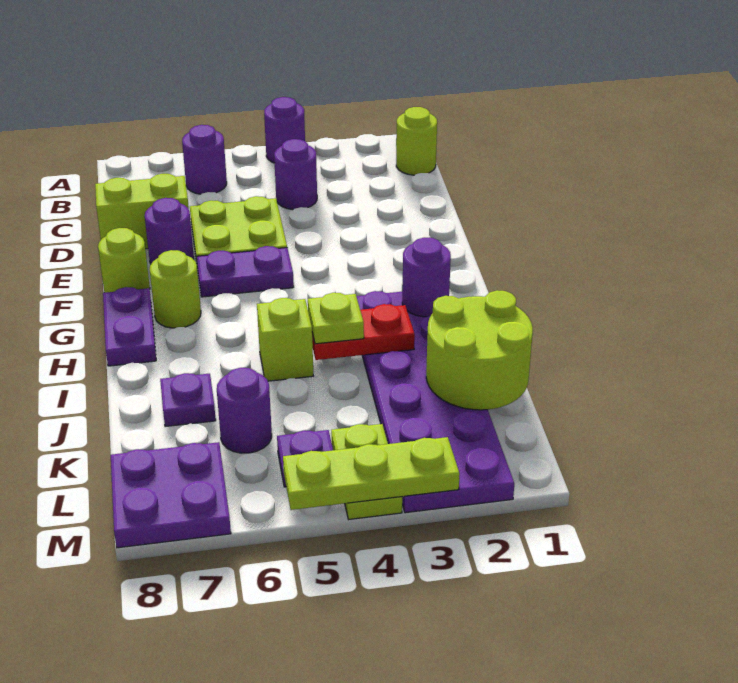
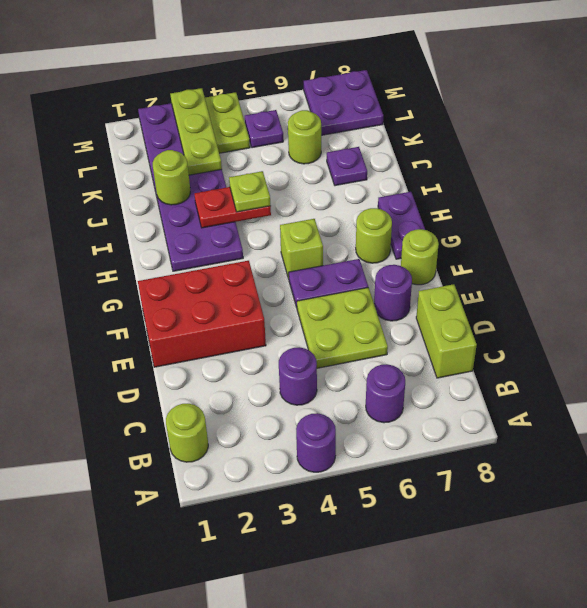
lime 1x2 brick [95,174,189,249] -> lime 1x2 brick turned to [416,284,477,378]
none -> red 2x3 brick [138,261,266,367]
purple 1x1 round brick [402,237,451,317] -> none
lime 1x1 brick [257,298,313,381] -> lime 1x1 brick moved to [280,219,323,279]
lime 2x2 round brick [426,290,533,410] -> lime 1x1 round brick [153,150,190,205]
purple 1x1 round brick [217,368,272,453] -> lime 1x1 round brick [288,110,321,164]
lime 1x3 plate [283,437,460,510] -> lime 1x3 plate turned to [170,88,222,175]

